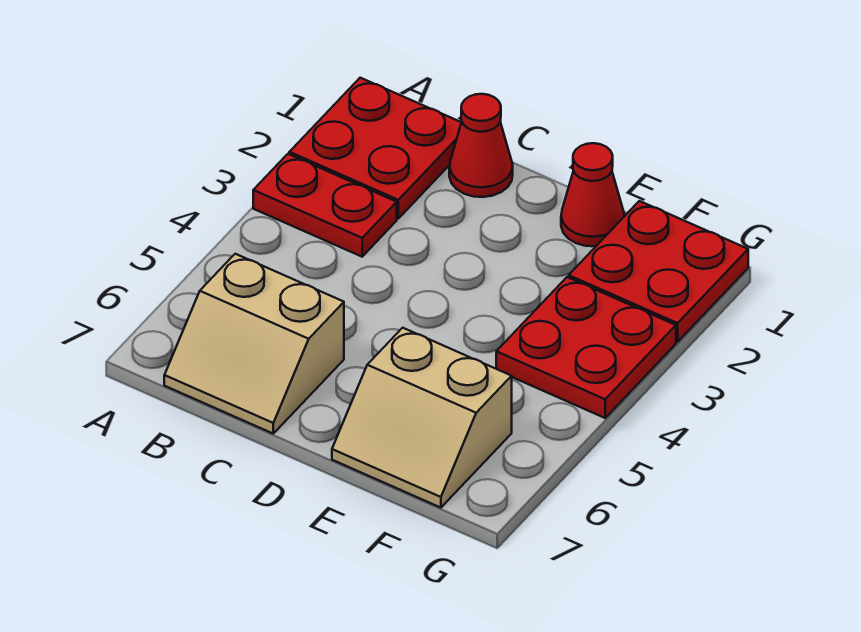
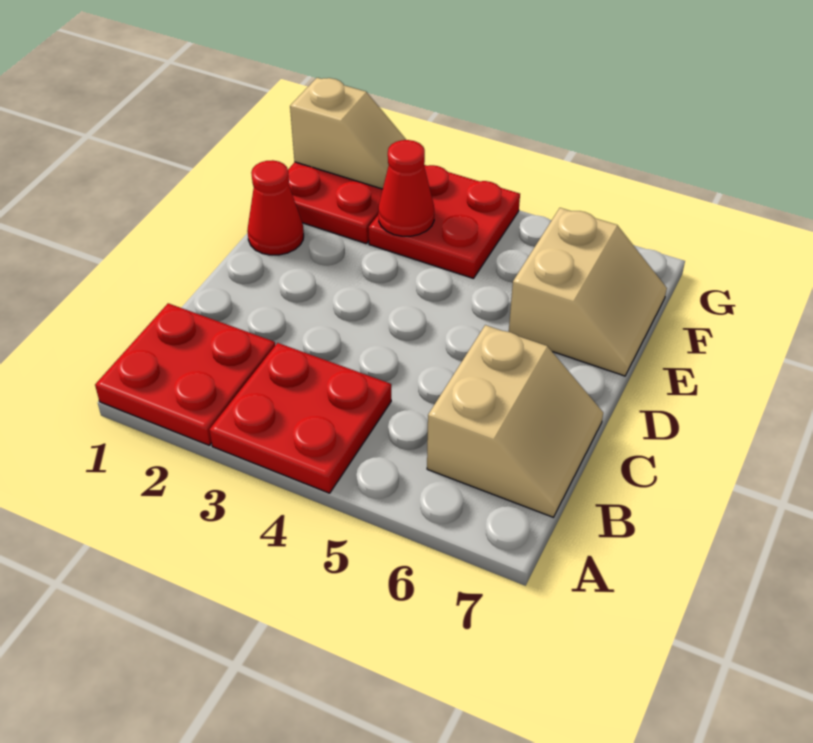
red 1x2 plate [253,154,397,257] -> red 2x2 plate [209,343,391,493]
red 1x1 cone [449,94,513,197] -> red 1x1 cone moved to [378,140,434,236]
none -> tan 1x2 slope [290,78,406,189]

